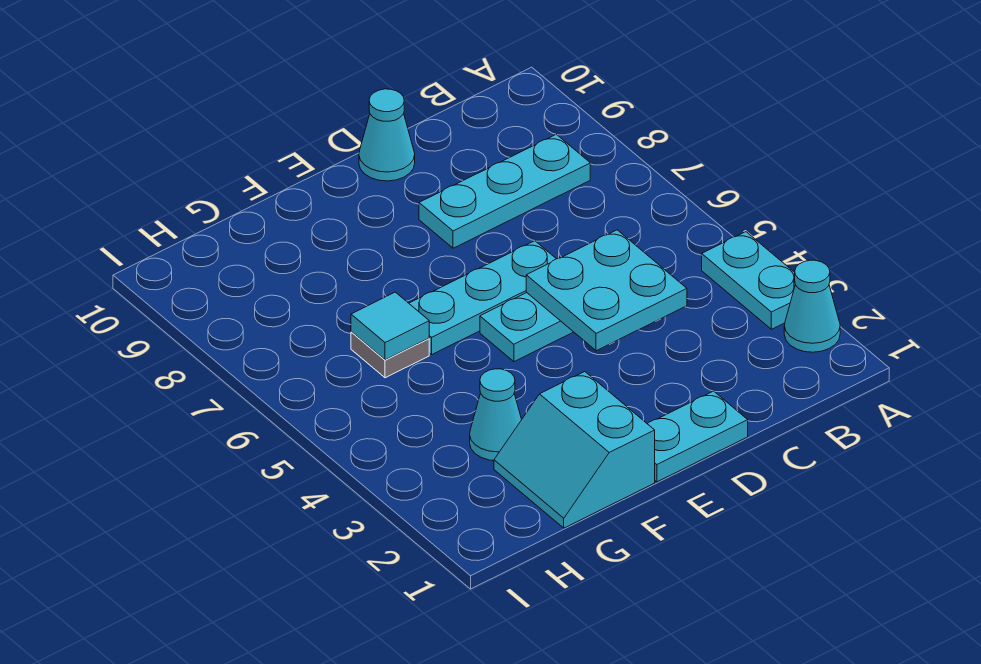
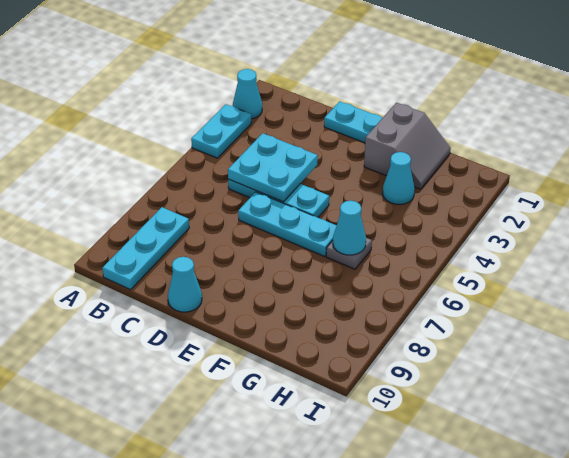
cyan 1x3 plate [419,134,590,248] -> cyan 1x3 plate turned to [102,207,189,290]
cyan 2x2 slope [494,372,655,528] -> grey 2x2 slope [364,102,451,189]
cyan 1x1 tile [351,292,429,360] -> cyan 1x1 cone [333,201,366,255]

